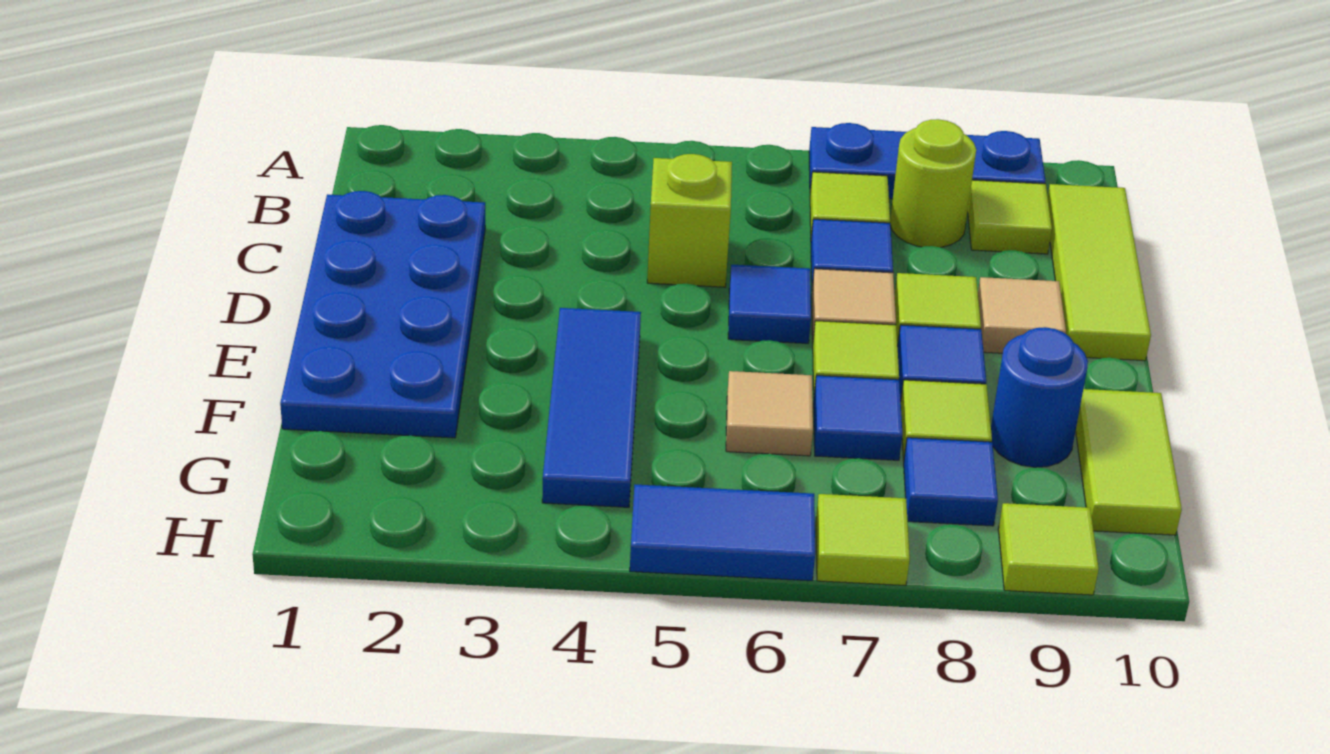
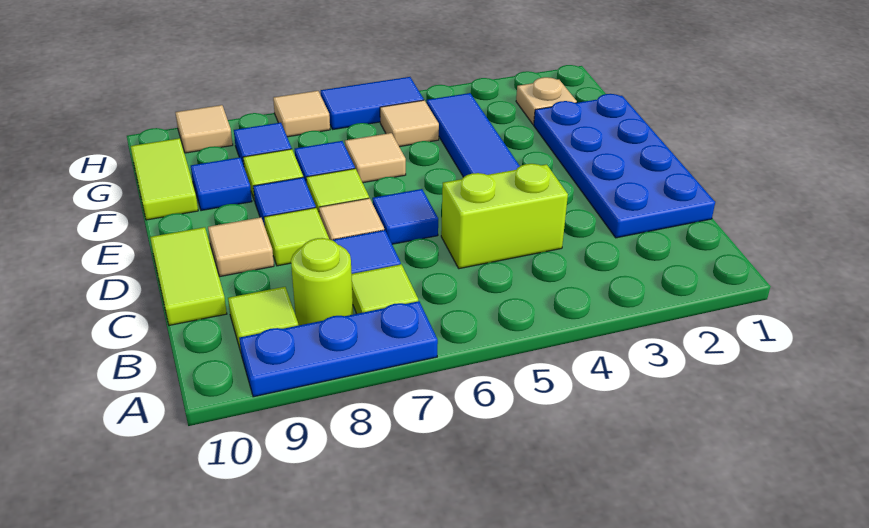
lime 1x3 tile [1048,184,1151,361] -> lime 1x2 tile [150,227,227,325]
lime 1x1 brick [647,154,732,287] -> lime 1x2 brick [441,164,568,269]
blue 1x1 round brick [991,327,1088,467] -> blue 1x1 tile [191,157,252,211]
none -> tan 1x1 plate [516,77,577,125]
none -> tan 1x1 tile [380,100,439,147]
lime 1x1 tile [816,494,910,586] -> tan 1x1 tile [273,91,330,137]
lime 1x1 tile [998,503,1099,595] -> tan 1x1 tile [175,105,233,153]

